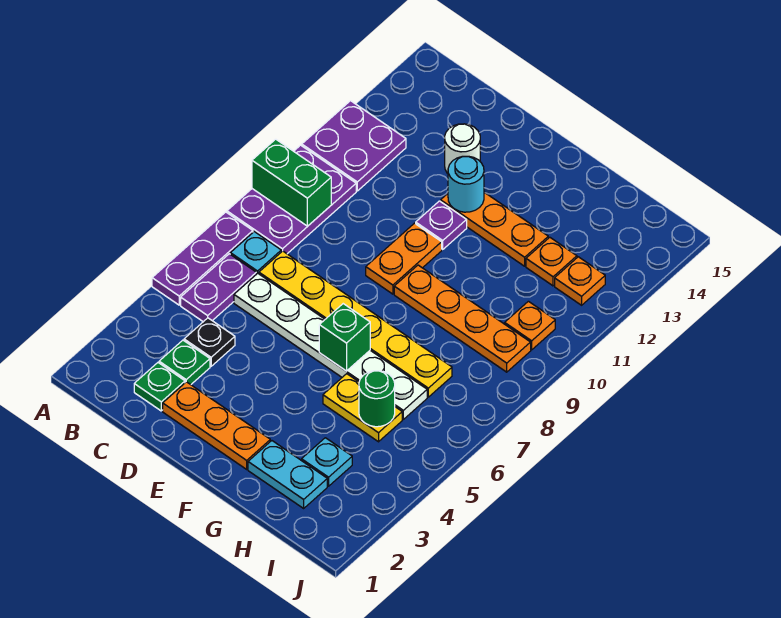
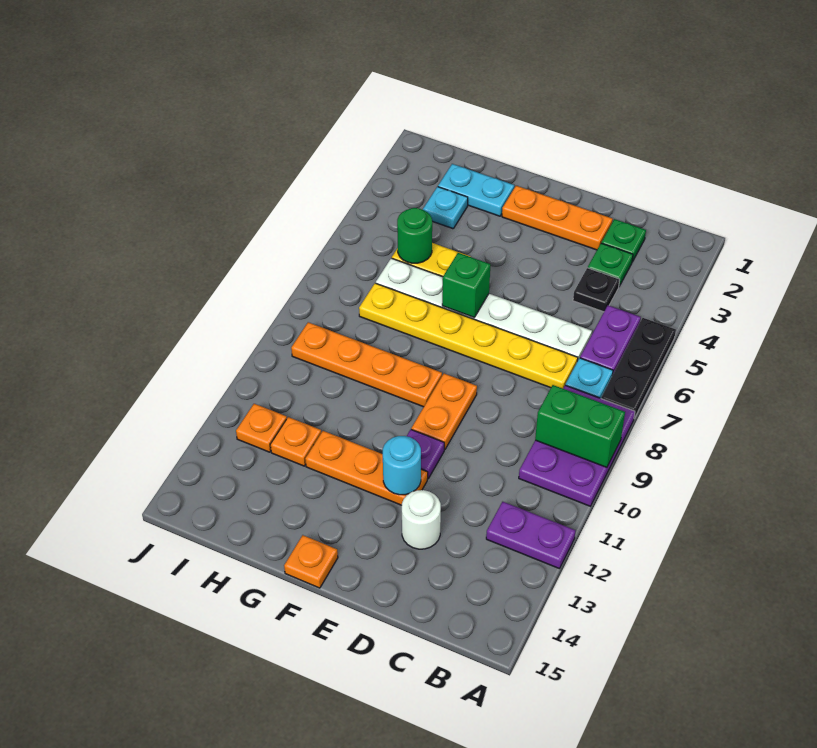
purple 1x3 plate [152,212,253,305] -> black 1x3 plate [601,318,676,418]
purple 2x2 plate [302,101,406,191] -> purple 1x2 plate [486,502,576,569]
orange 1x1 plate [505,301,555,350] -> orange 1x1 plate moved to [284,535,338,588]

